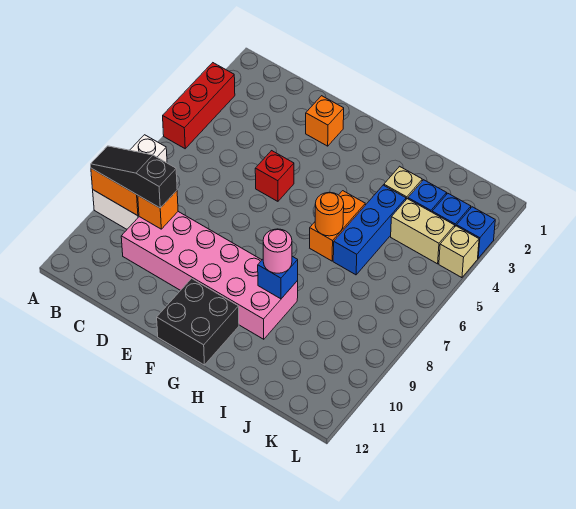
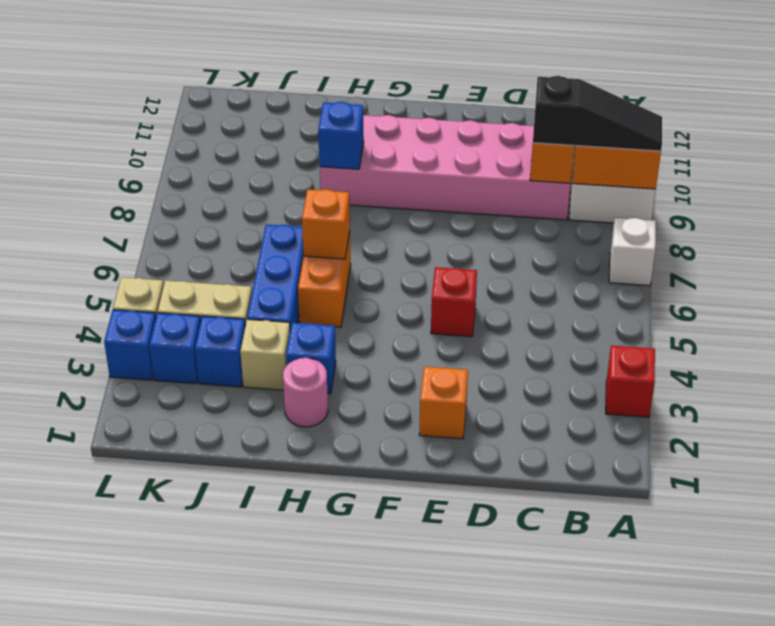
red 1x3 brick [163,63,235,149] -> red 1x1 brick [606,346,655,417]
black 2x2 brick [157,279,239,365] -> none
none -> blue 1x1 brick [286,323,336,394]
orange 1x1 round brick [315,192,344,236] -> orange 1x1 brick [302,189,350,259]
pink 1x1 round brick [263,229,292,273] -> pink 1x1 round brick moved to [283,358,328,427]

